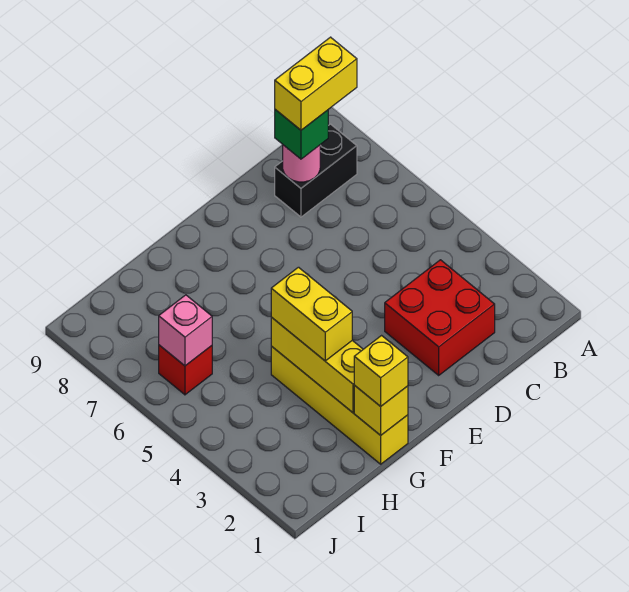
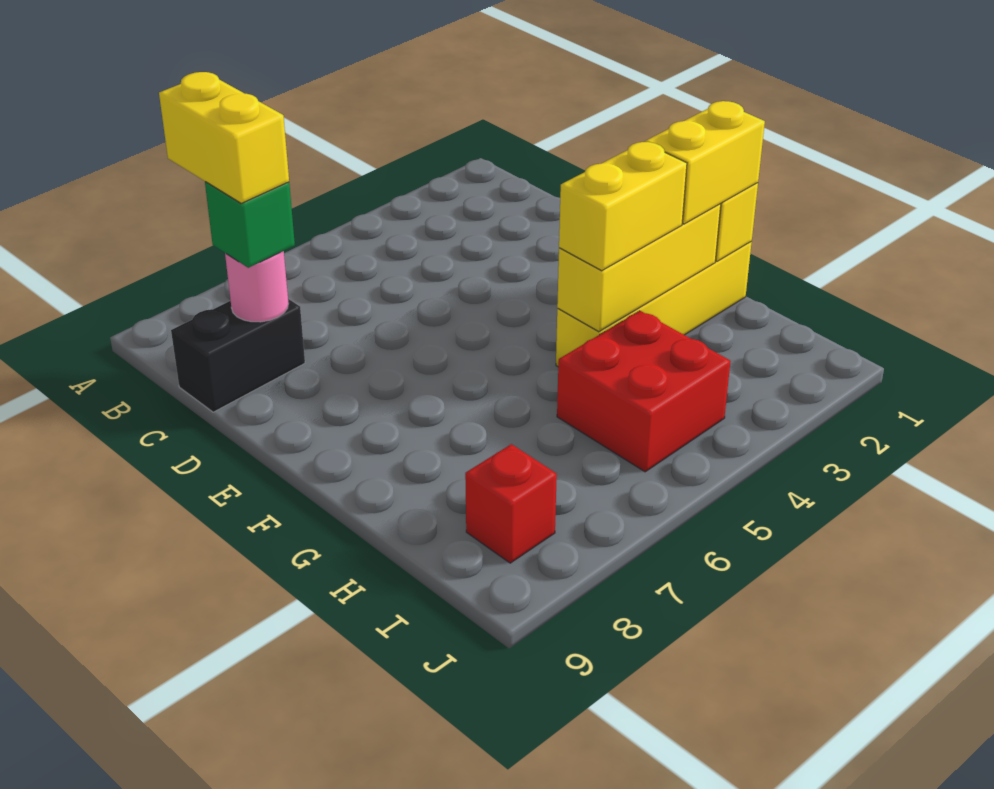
black 1x2 brick [275,124,357,217] -> black 1x2 brick turned to [171,299,305,412]
red 2x2 brick [385,260,495,375] -> red 2x2 brick moved to [557,311,730,472]
yellow 1x1 brick [354,336,408,406] -> yellow 1x2 brick [645,101,765,224]
red 1x1 brick [159,345,212,395] -> red 1x1 brick moved to [465,444,557,563]
pink 1x1 brick [159,295,212,366] -> none

